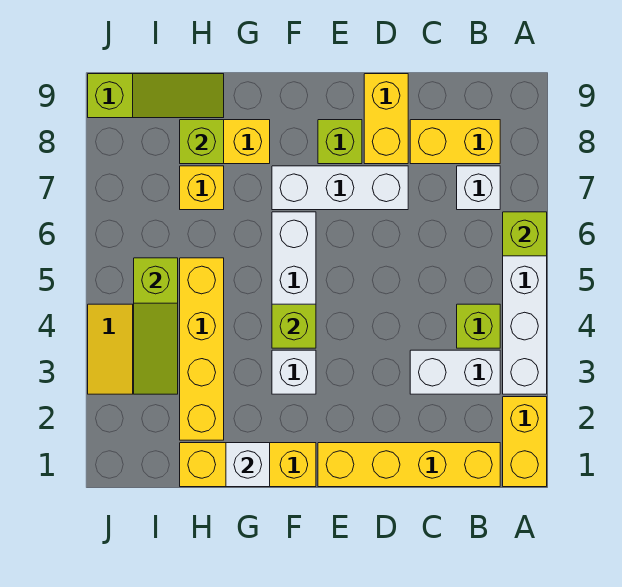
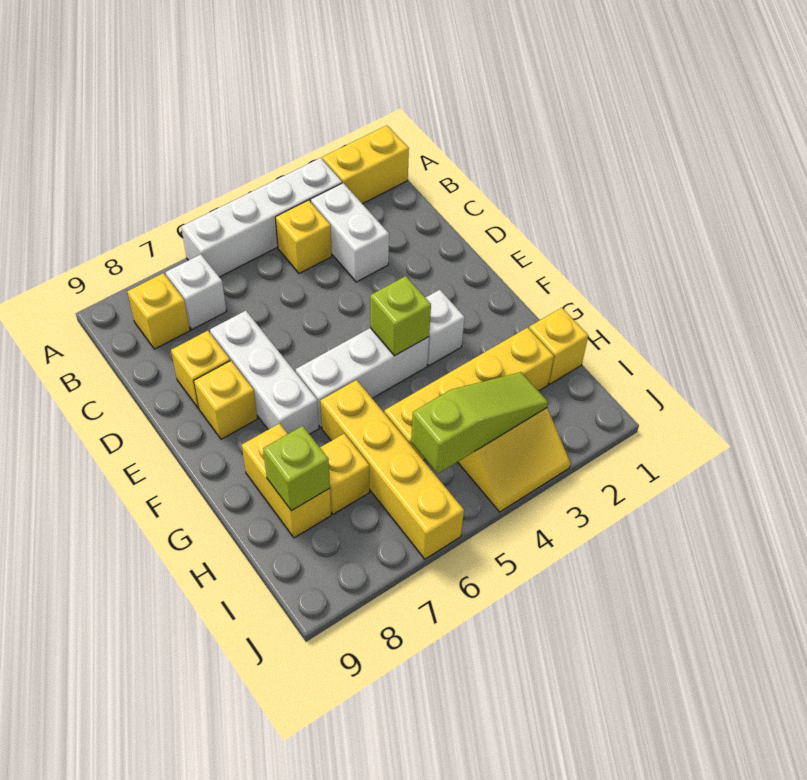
lime 1x1 brick [503,212,547,256] -> none
yellow 1x4 brick [318,443,500,487] -> yellow 1x4 brick moved to [320,380,464,559]
lime 1x1 brick [457,304,500,348] -> yellow 1x1 brick [275,200,332,274]
yellow 1x2 brick [410,120,500,164] -> yellow 1x1 brick [127,273,190,349]
yellow 1x2 brick [364,74,408,164] -> yellow 1x1 brick [171,330,230,408]
lime 1x1 brick [318,120,362,164] -> yellow 1x1 brick [194,361,257,439]
yellow 1x3 brick [180,443,316,487] -> yellow 1x1 brick [529,308,588,384]
white 1x1 brick [226,443,270,487] -> none
lime 1x3 slope [88,74,224,118] -> none

